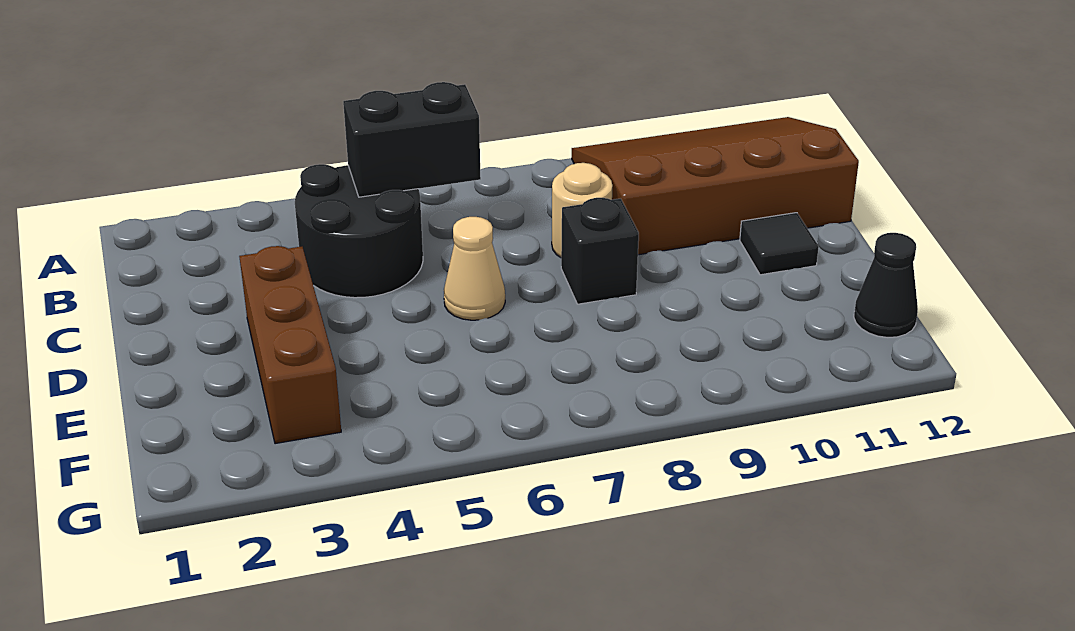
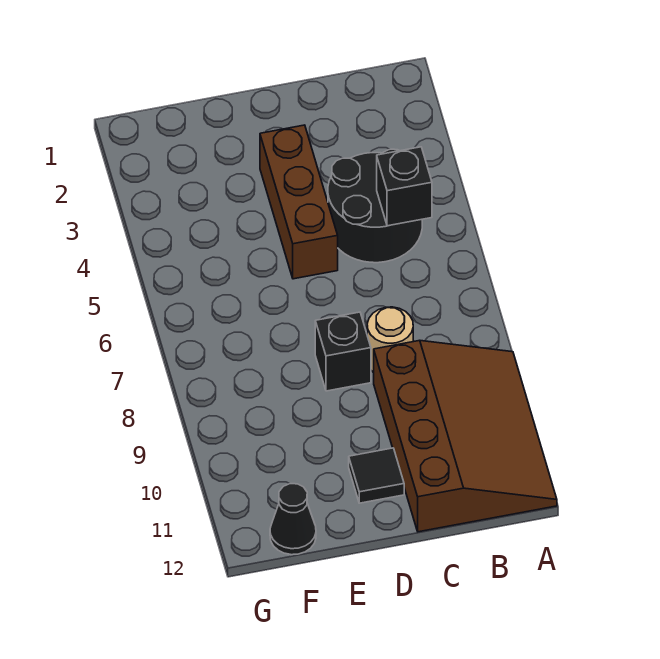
black 1x2 brick [343,82,481,197] -> black 1x1 brick [377,147,432,226]
brown 1x3 brick [239,246,341,444] -> brown 1x3 brick turned to [260,125,338,279]
tan 1x1 cone [444,217,505,320] -> none

